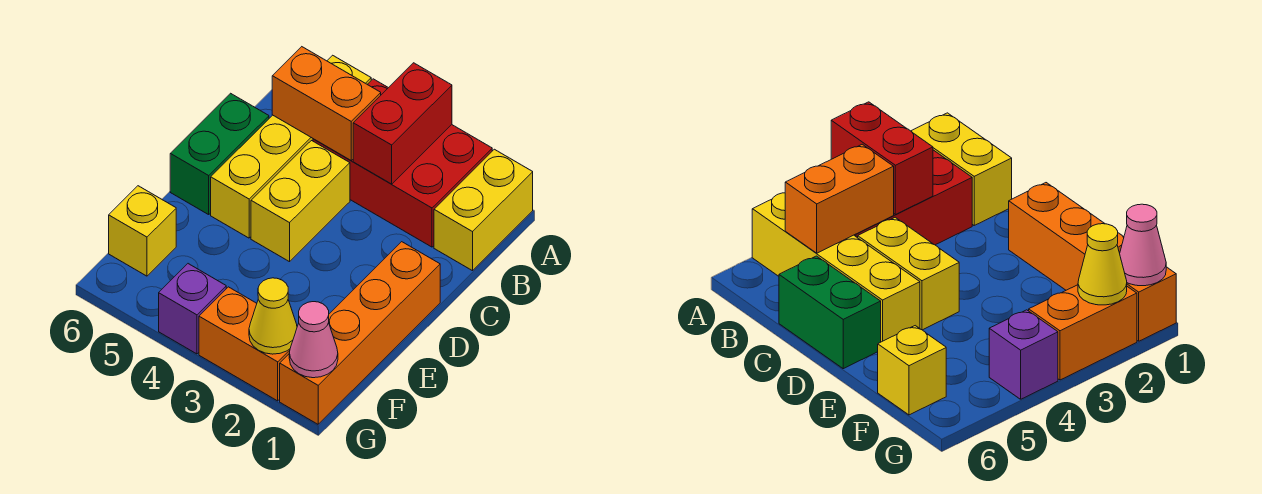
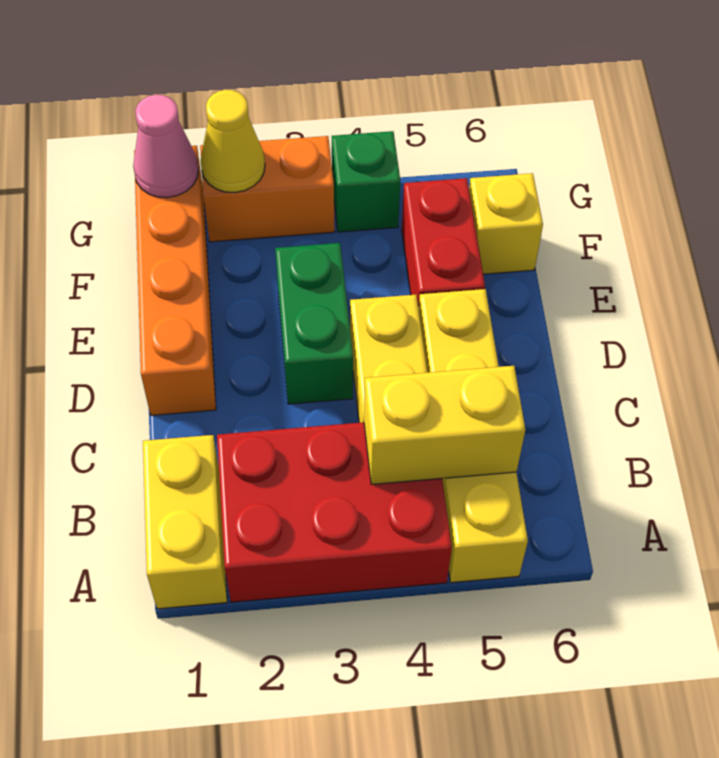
red 1x2 brick [353,63,452,184] -> red 1x2 brick moved to [402,178,485,309]
orange 1x2 brick [272,47,381,160] -> yellow 1x2 brick [364,366,526,484]
green 1x2 brick [170,93,269,215] -> green 1x2 brick moved to [275,243,353,404]
purple 1x1 brick [159,264,226,354] -> green 1x1 brick [332,131,400,232]

